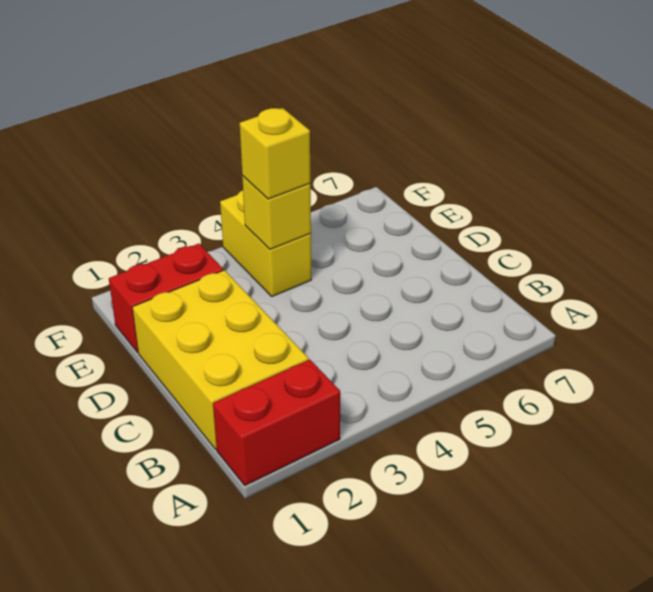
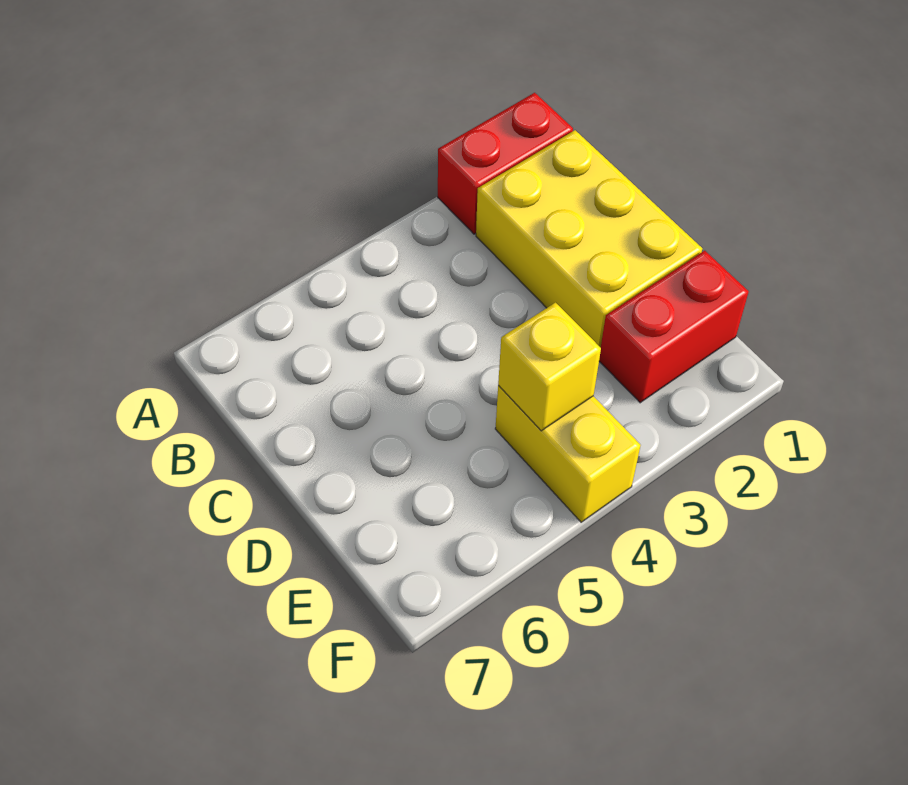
yellow 1x1 brick [240,108,310,199] -> none

